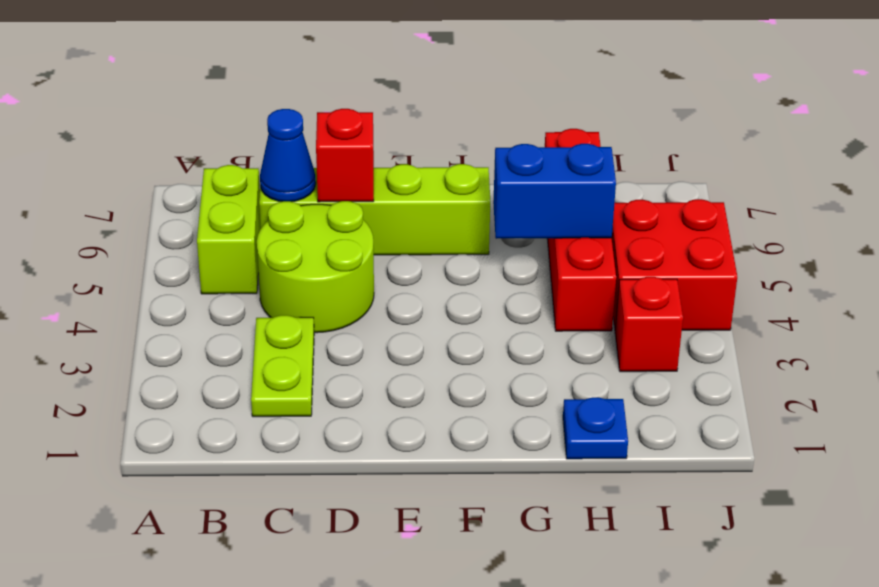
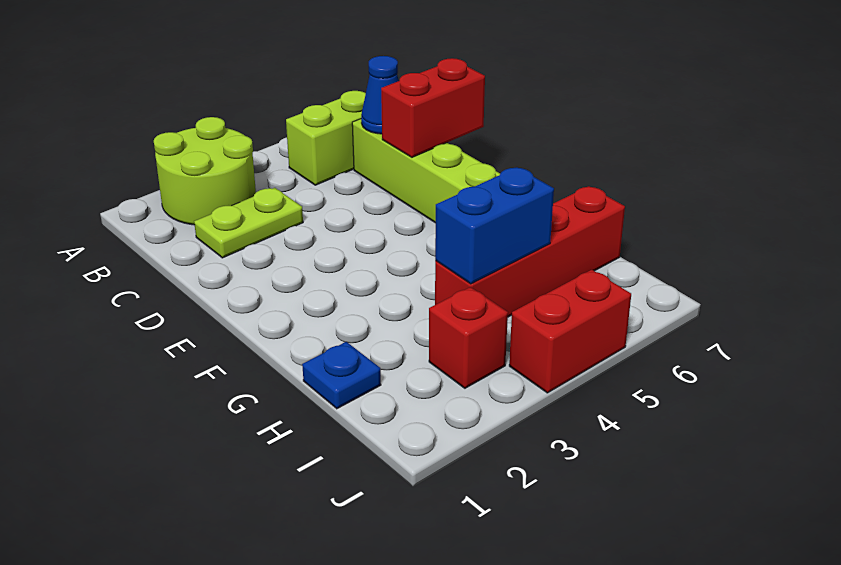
lime 2x2 round brick [257,201,374,333] -> lime 2x2 round brick moved to [154,117,256,225]
red 1x1 brick [316,109,374,202] -> red 1x2 brick [381,58,485,157]
blue 1x2 brick [493,144,616,239] -> blue 1x2 brick turned to [435,168,554,284]
red 2x2 brick [612,199,737,330] -> red 1x2 brick [509,270,631,393]

